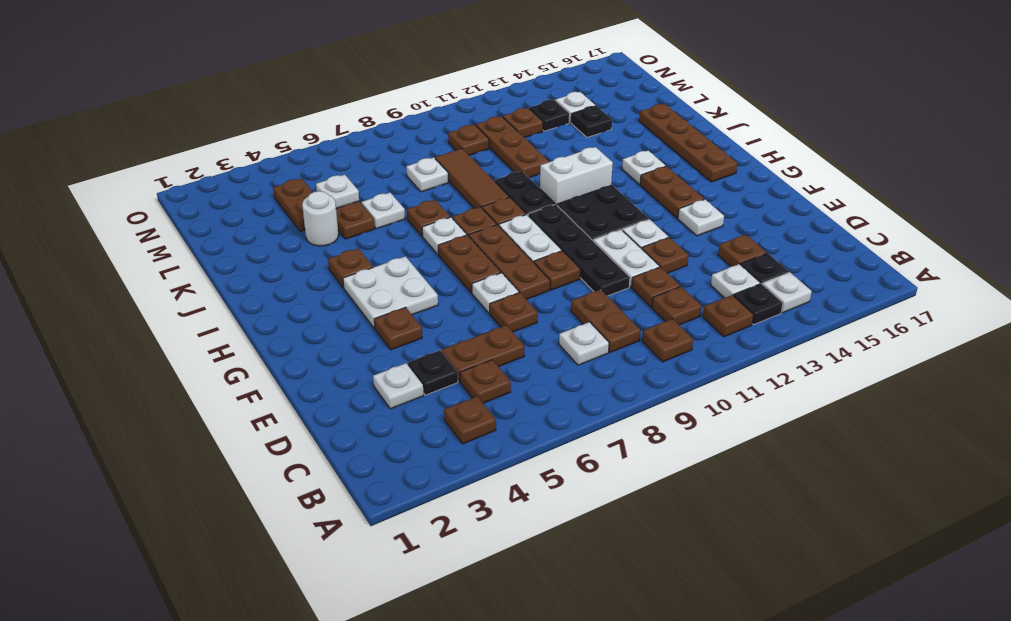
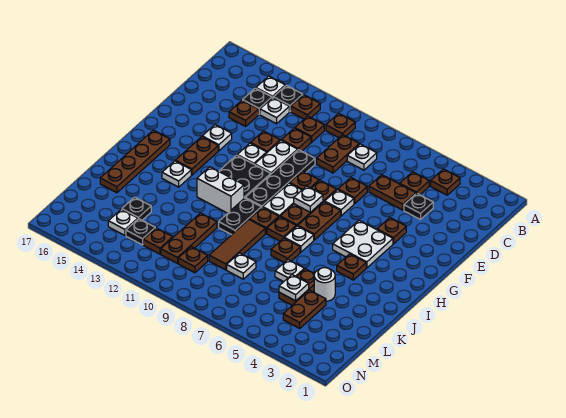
white 1x1 plate [373,363,424,409] -> white 1x1 plate moved to [294,186,323,212]

